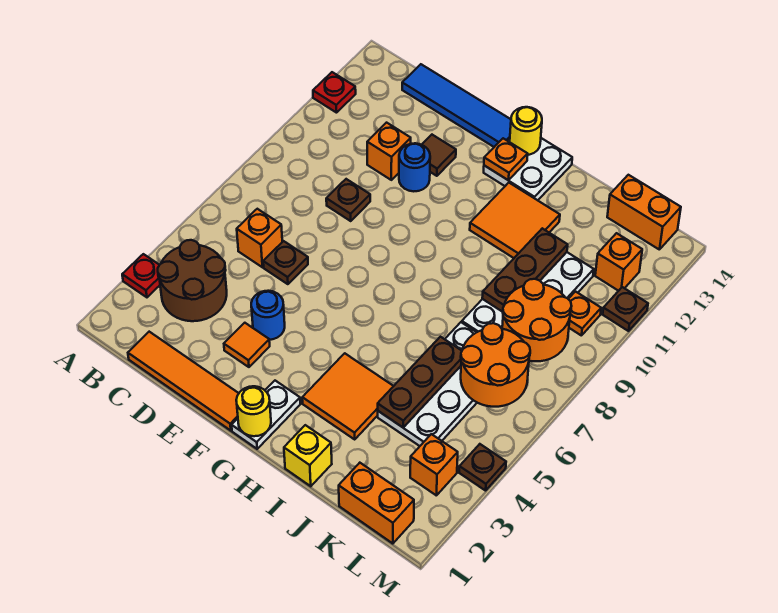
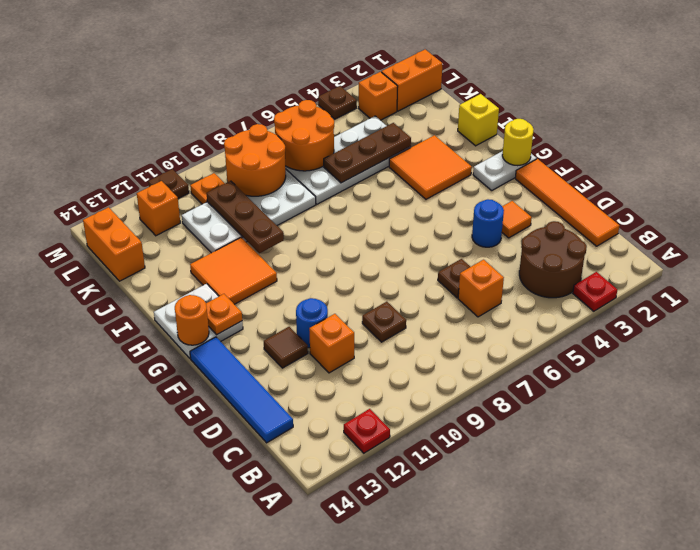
yellow 1x1 round brick [510,107,542,155] -> orange 1x1 round brick [175,295,209,345]
brown 1x3 plate [482,228,568,312] -> brown 1x3 plate turned to [207,181,284,253]
orange 1x2 brick [339,463,414,544] -> orange 1x2 brick turned to [382,49,443,111]

